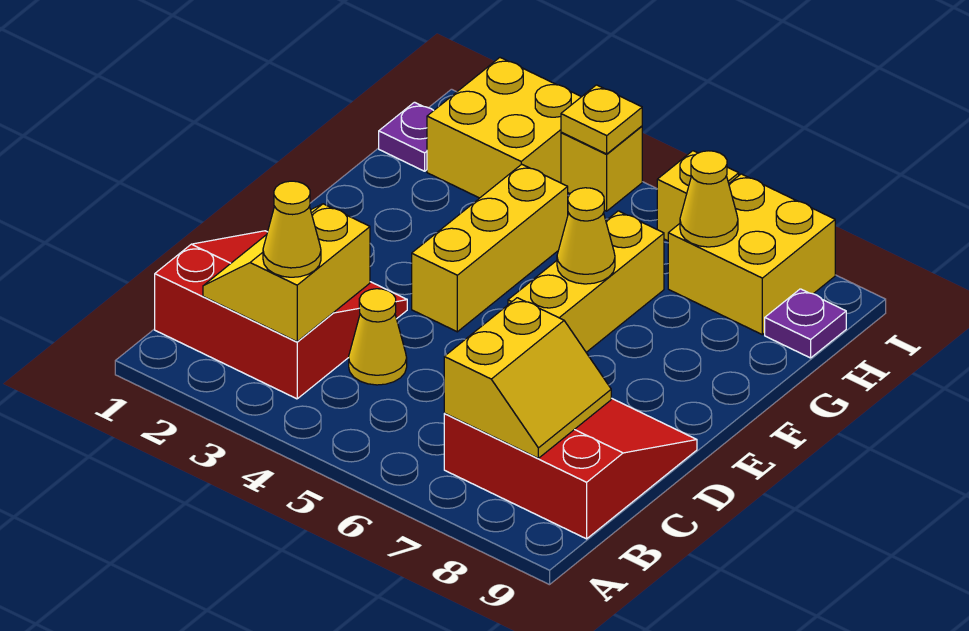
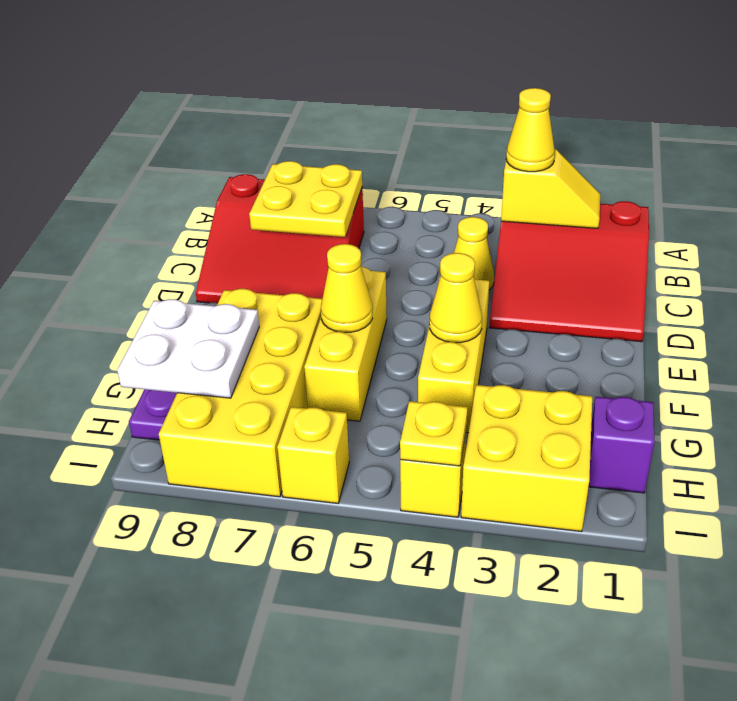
yellow 2x2 slope [203,204,370,342] -> yellow 1x2 slope [501,149,600,228]
yellow 2x2 slope [444,298,611,458] -> yellow 2x2 plate [249,161,362,237]
none -> white 2x2 plate [117,299,259,398]
purple 1x1 plate [379,102,434,171] -> purple 1x1 brick [589,397,655,493]
yellow 2x2 brick [668,174,835,335] -> yellow 2x4 brick [159,289,322,497]
yellow 1x1 cone [680,151,738,247] -> yellow 1x1 cone moved to [429,253,482,343]

